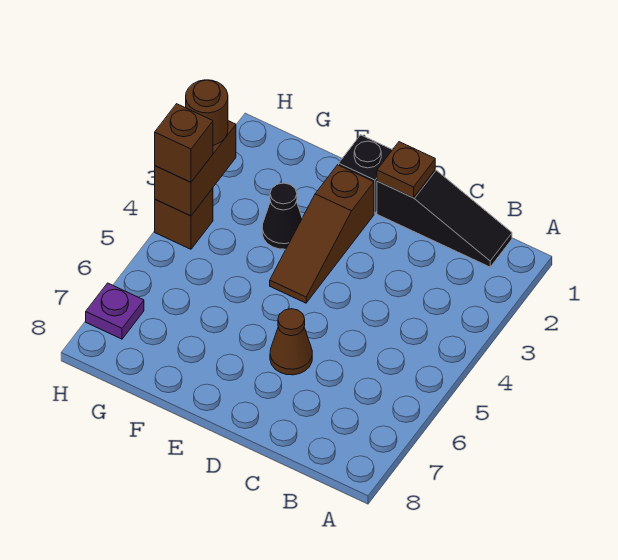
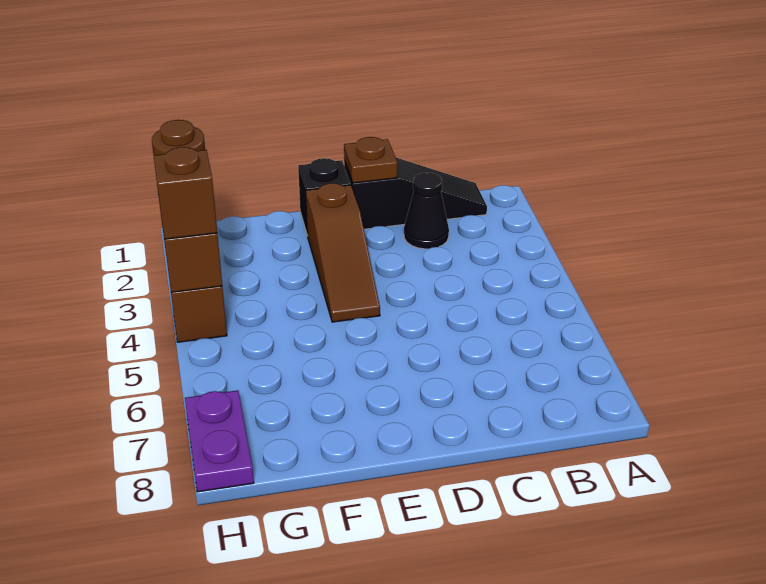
brown 1x1 cone [270,309,312,375] -> none
black 1x1 cone [262,183,302,249] -> black 1x1 cone moved to [404,173,449,249]
purple 1x1 plate [86,283,144,339] -> purple 1x2 plate [185,390,254,492]

